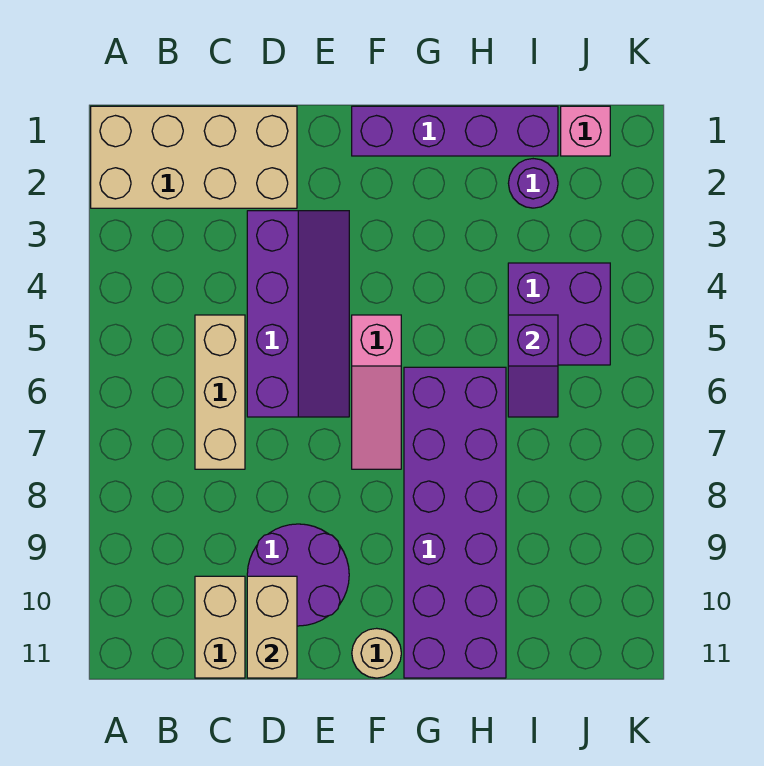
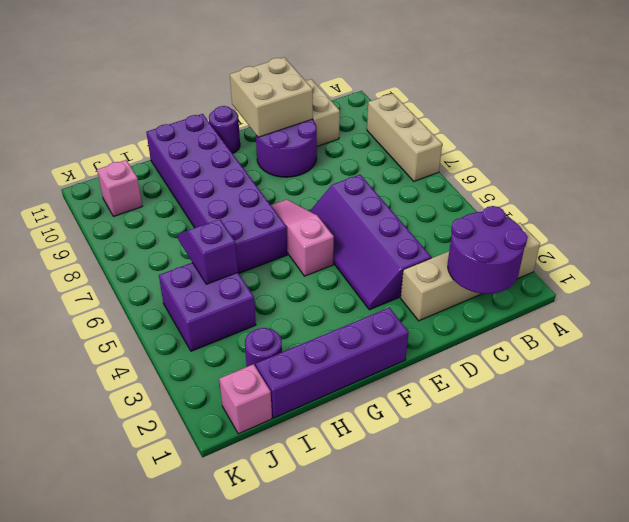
tan 2x4 brick [91,106,297,208] -> tan 1x4 brick [401,223,540,321]
none -> purple 2x2 round brick [448,206,528,294]
tan 1x3 brick [195,315,245,469] -> tan 1x3 brick moved to [367,94,442,181]
tan 1x2 brick [247,576,297,678] -> tan 2x2 brick [230,57,313,137]
tan 1x1 round brick [352,628,401,678] -> purple 1x1 round brick [209,106,240,153]
none -> pink 1x1 brick [97,160,142,216]

